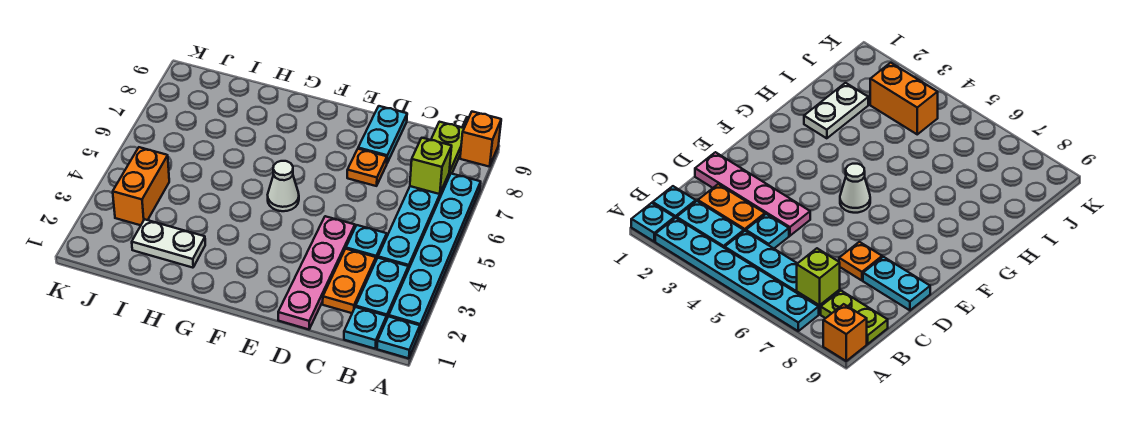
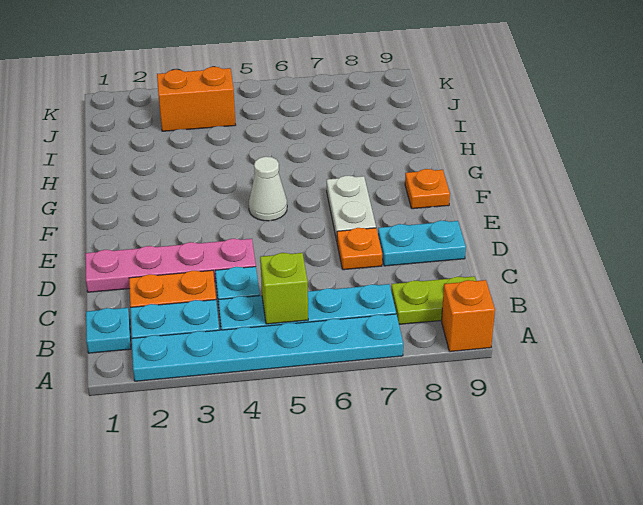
cyan 1x1 plate [377,316,420,358] -> none
lime 1x1 brick [410,138,452,194] -> lime 1x1 brick moved to [260,253,308,324]
none -> orange 1x1 plate [405,169,450,209]
white 1x2 plate [132,219,205,268] -> white 1x2 plate moved to [327,176,376,240]

